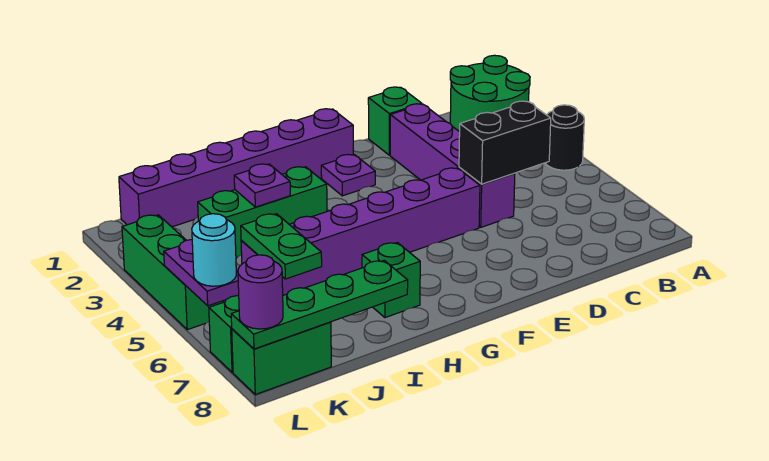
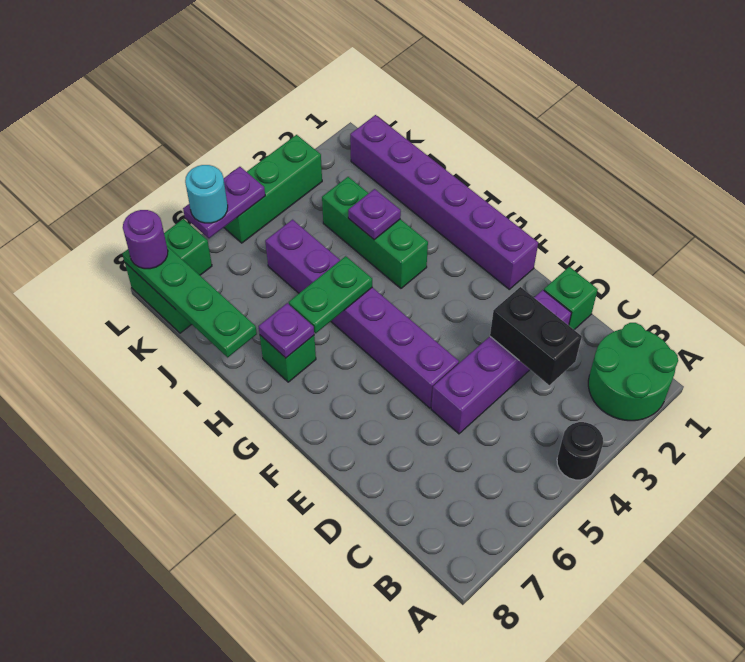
black 1x2 brick [459,101,551,184] -> black 1x2 brick moved to [490,287,582,385]
purple 1x1 plate [321,154,375,196] -> purple 1x1 plate moved to [259,303,314,358]
green 1x2 plate [241,214,322,279] -> green 1x2 plate moved to [289,256,372,333]

